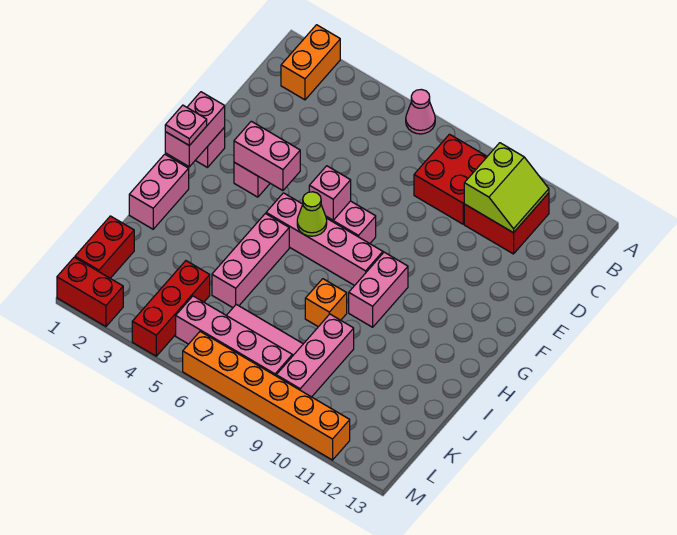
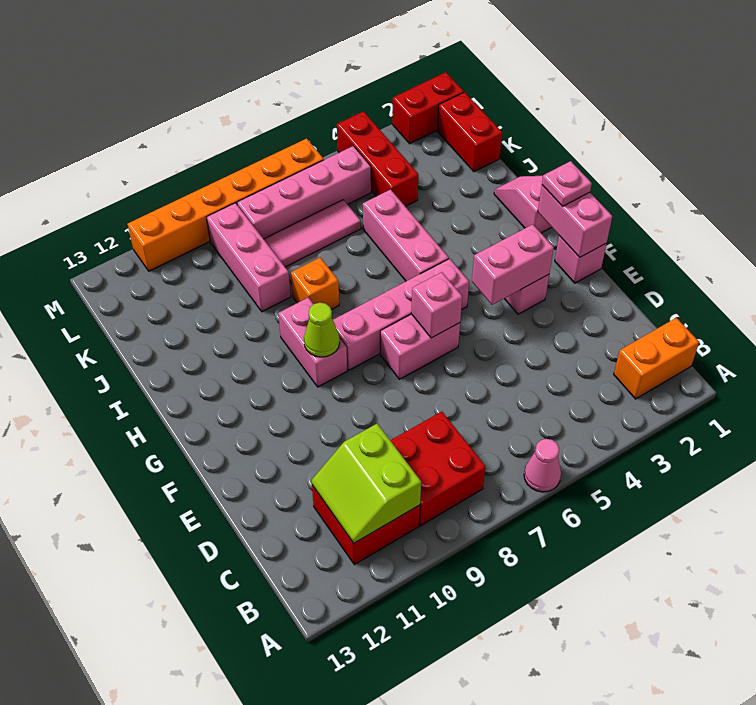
orange 1x2 brick [281,25,340,100] -> orange 1x2 brick turned to [614,318,699,399]
lime 1x1 cone [297,192,327,236] -> lime 1x1 cone moved to [304,303,340,357]
pink 1x2 brick [129,154,189,229] -> pink 1x2 slope [494,176,552,233]

